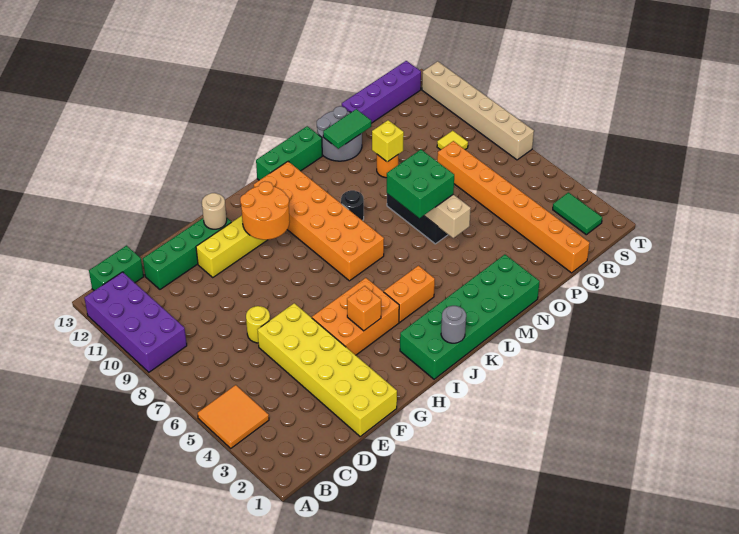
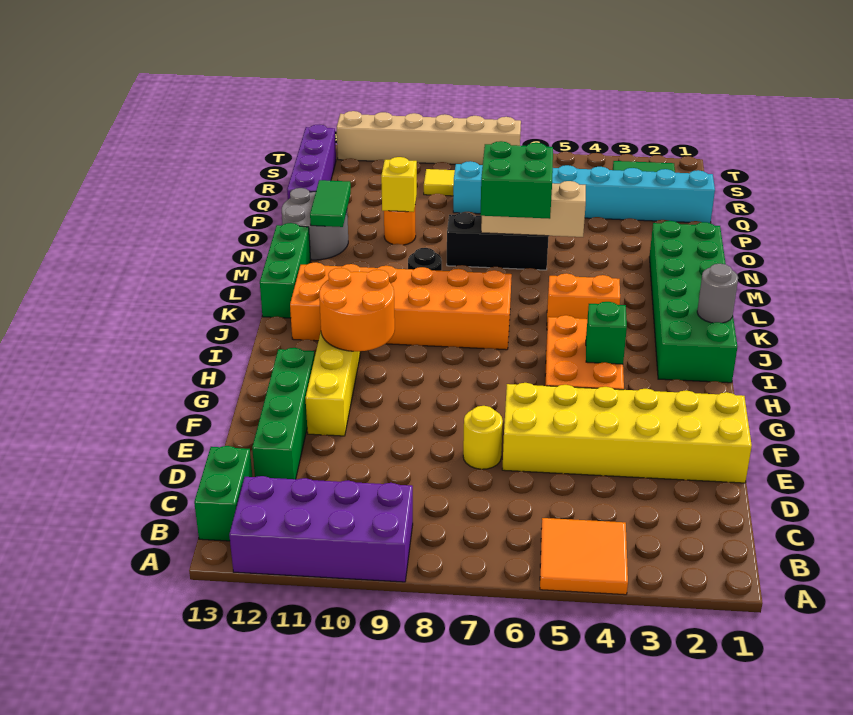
tan 1x1 round brick [202,193,227,229] -> none
orange 1x1 brick [347,286,381,331] -> green 1x1 brick [586,302,627,364]
orange 1x2 brick [384,266,435,322] -> orange 1x2 brick turned to [547,273,620,328]
orange 1x8 brick [437,141,590,273] -> cyan 1x8 brick [453,161,715,223]

